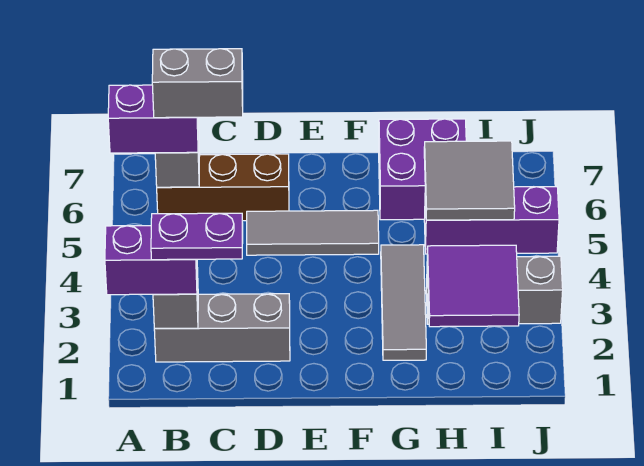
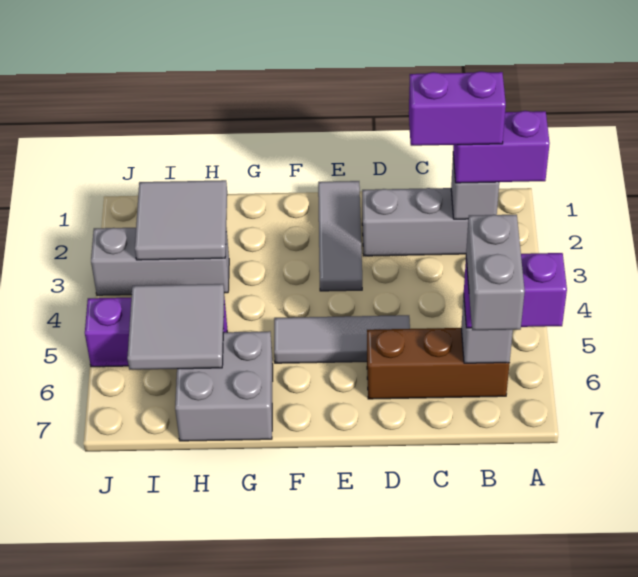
purple 1x2 plate [151,213,243,260] -> purple 1x2 brick [409,71,506,146]
grey 1x2 brick [152,49,243,118] -> grey 1x2 brick turned to [466,215,525,330]
grey 1x3 tile [381,245,426,360] -> grey 1x3 tile moved to [318,181,362,291]
purple 2x2 brick [379,119,466,220] -> grey 2x2 brick [175,331,273,441]
purple 2x2 tile [427,245,519,327] -> grey 2x2 tile [135,180,227,260]

